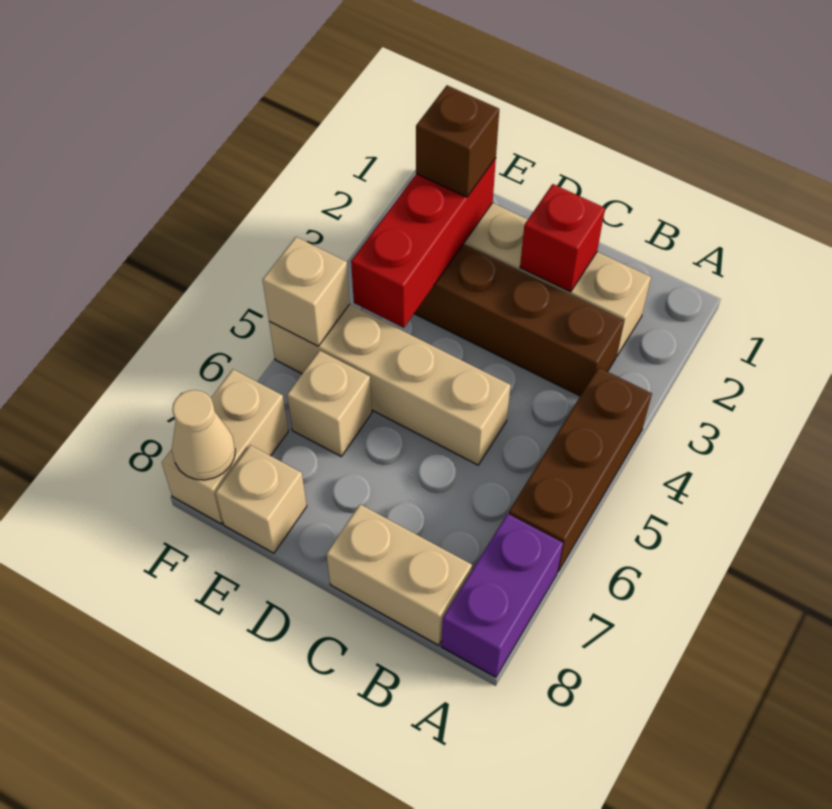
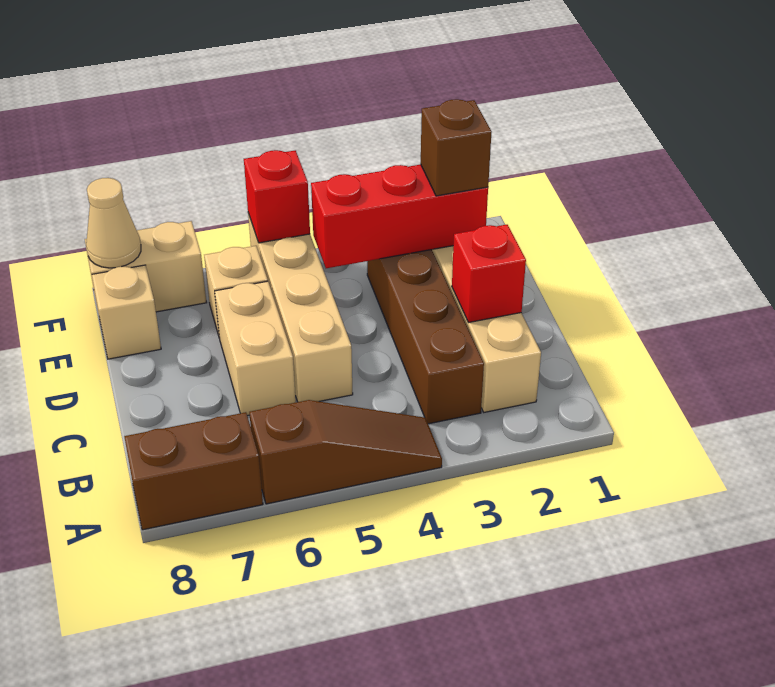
brown 1x3 brick [509,367,652,572] -> brown 1x3 slope [249,400,442,504]
purple 1x2 brick [441,514,563,677] -> brown 1x2 brick [124,412,263,530]
tan 1x2 brick [326,504,472,645] -> tan 1x2 brick moved to [215,281,296,416]
tan 1x1 brick [263,237,350,346] -> red 1x1 brick [244,150,310,243]

